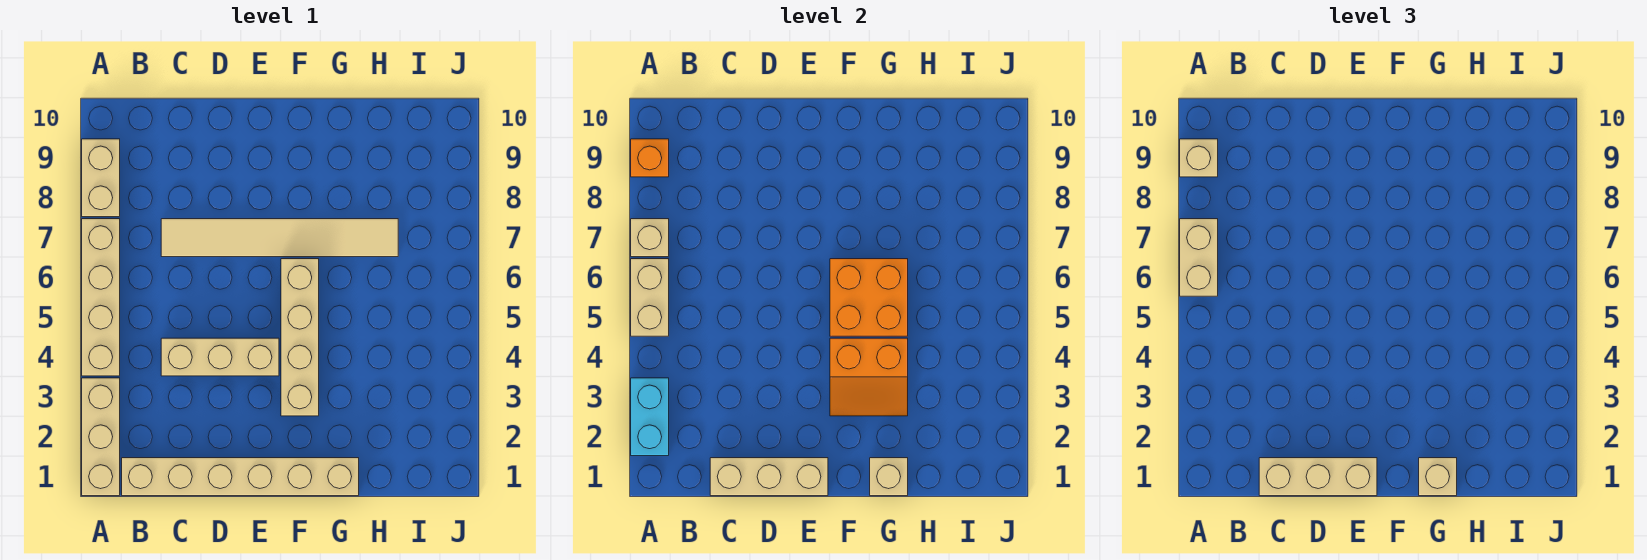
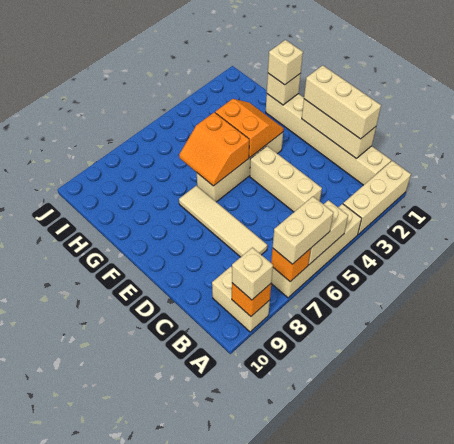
cyan 1x2 brick [631,378,669,456] -> none
tan 1x1 brick [631,219,669,257] -> orange 1x1 brick [271,248,311,282]
tan 1x2 brick [82,139,120,217] -> tan 1x2 brick turned to [212,267,270,332]
tan 1x6 tile [161,219,398,257] -> tan 1x4 tile [179,186,267,257]
orange 2x2 brick [830,259,908,336] -> orange 2x2 slope [179,112,249,186]

